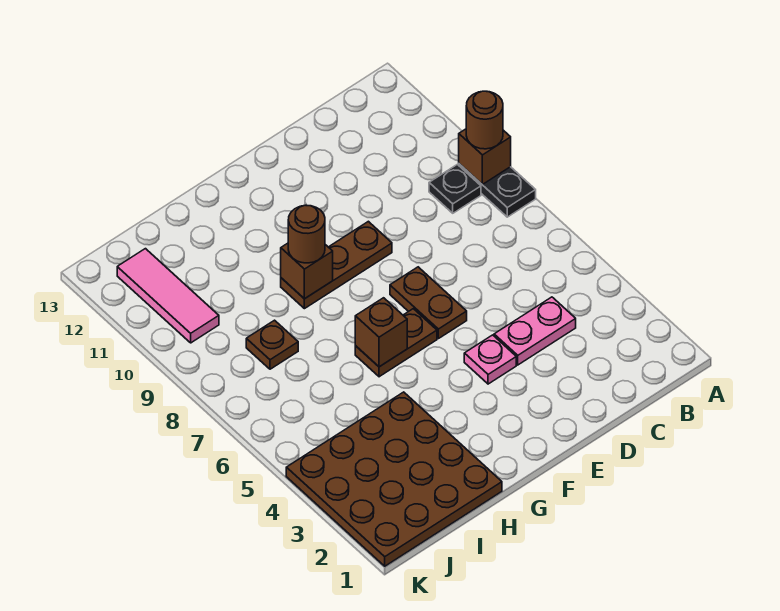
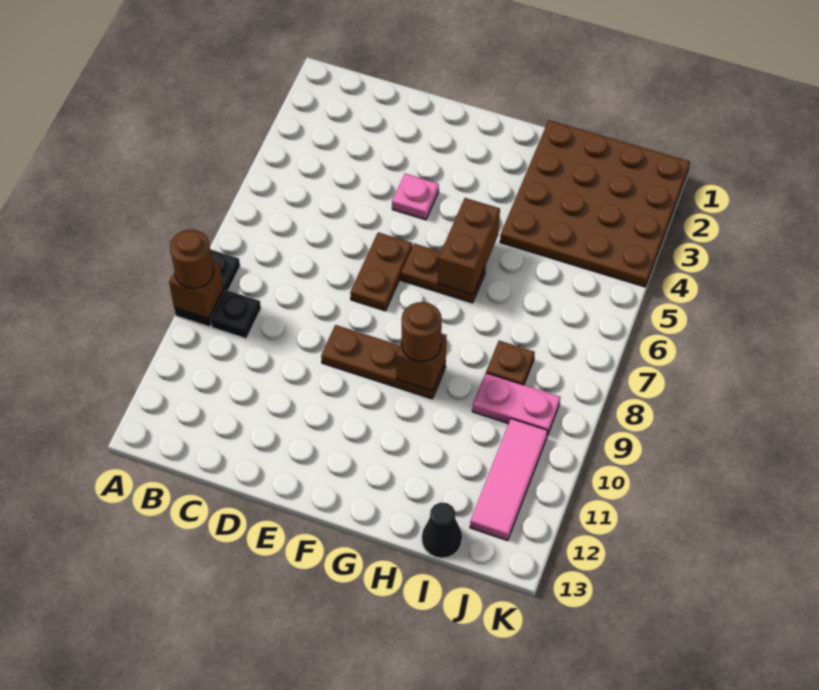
pink 1x2 plate [494,297,576,365] -> pink 1x2 plate moved to [472,373,560,436]
brown 1x1 brick [355,298,407,367] -> brown 1x2 brick [438,198,500,294]
none -> black 1x1 cone [422,502,462,558]

